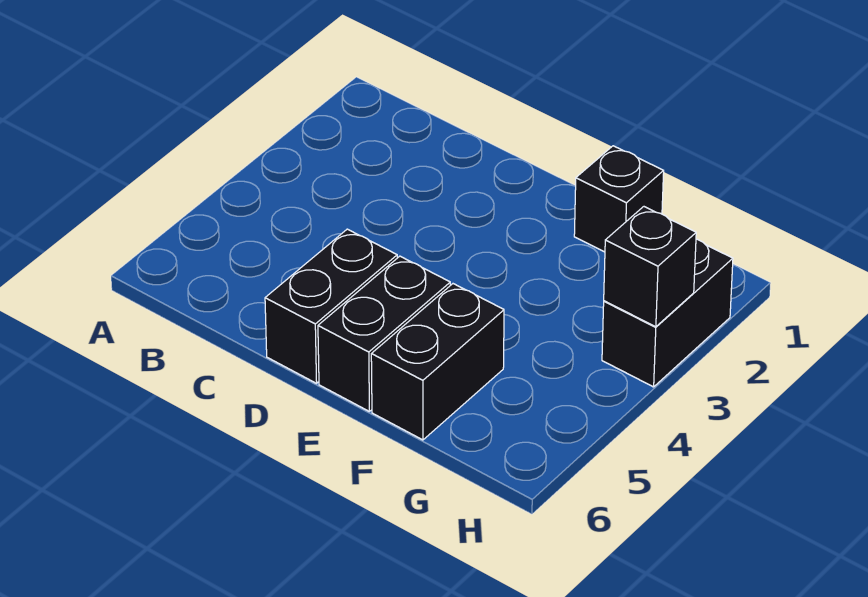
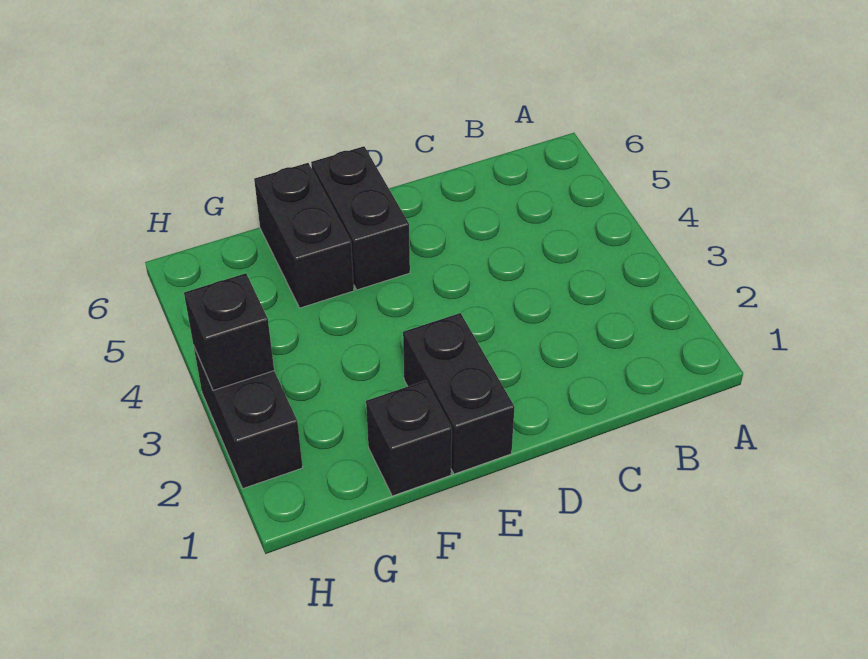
black 1x2 brick [265,229,397,383] -> black 1x2 brick moved to [403,313,515,474]

